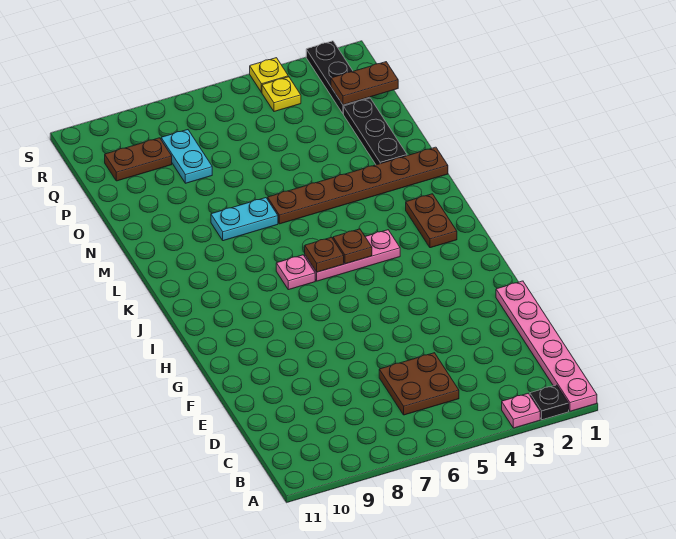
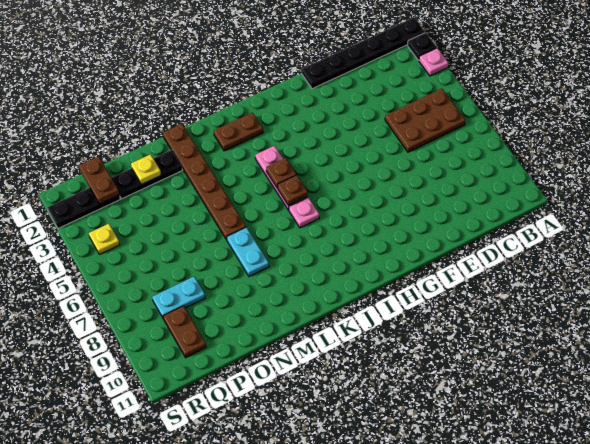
pink 1x6 plate [496,281,597,411] -> black 1x6 plate [302,18,425,89]
brown 2x2 plate [379,353,459,415] -> brown 2x3 plate [385,89,465,152]
yellow 1x1 plate [250,58,288,93] -> yellow 1x1 plate moved to [131,154,161,185]

